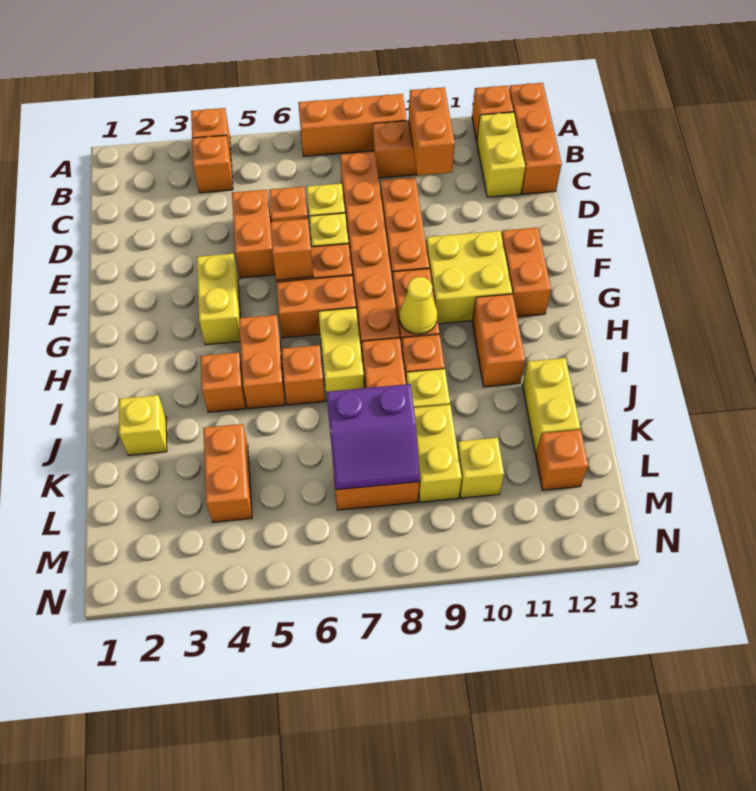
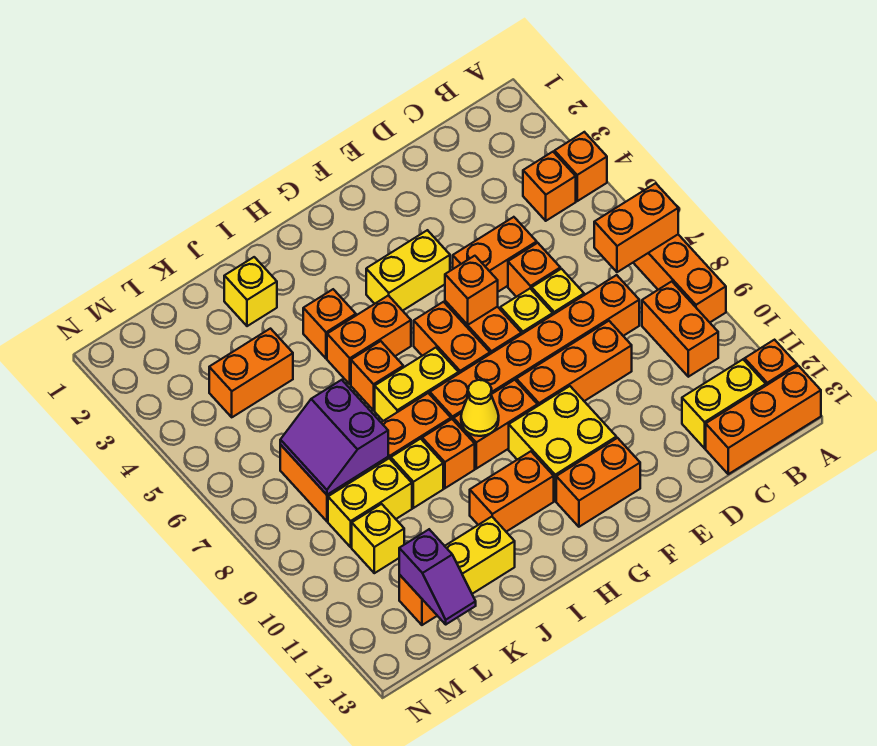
orange 1x2 brick [409,87,455,175] -> orange 1x2 brick moved to [594,183,678,272]
none -> purple 1x2 slope [399,529,476,624]

